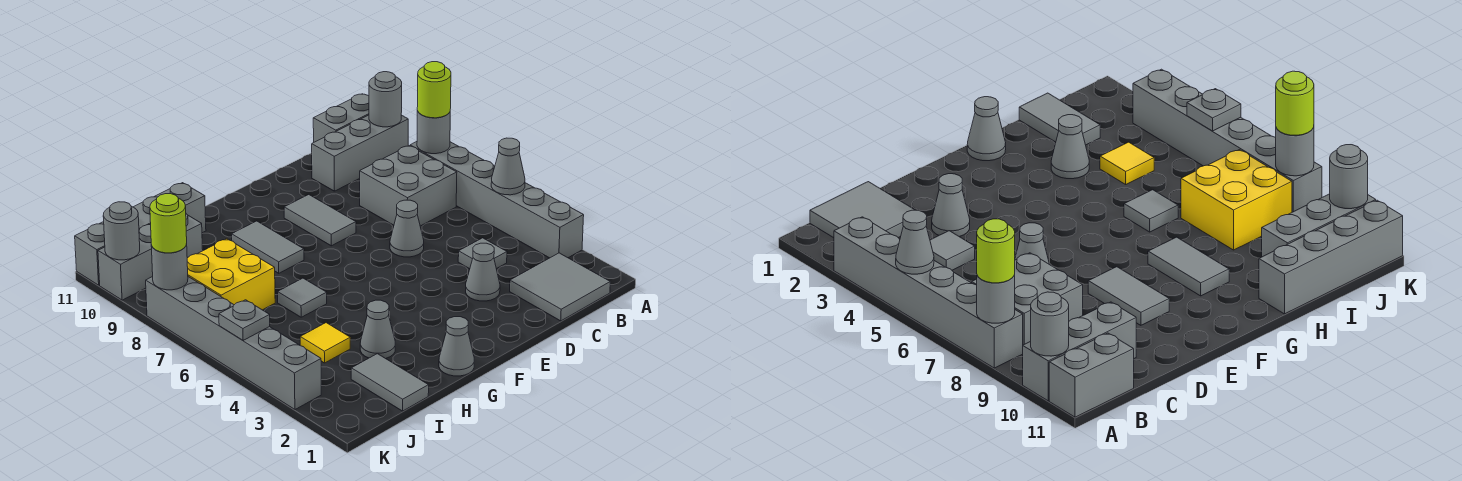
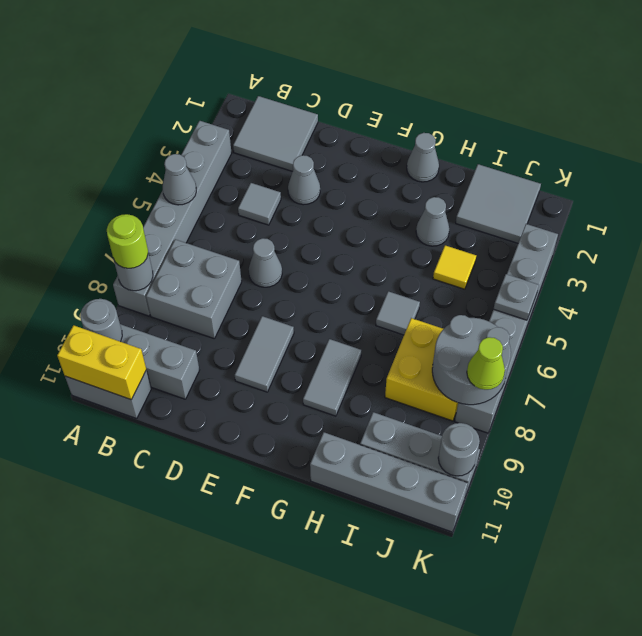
none -> yellow 1x2 brick [57,325,146,400]
grey 1x2 tile [351,354,429,411] -> grey 2x2 tile [456,164,541,243]
grey 1x1 round brick [151,244,188,290] -> grey 2x2 round brick [432,315,511,405]
lime 1x1 round brick [150,194,187,253] -> lime 1x1 cone [467,337,505,390]

